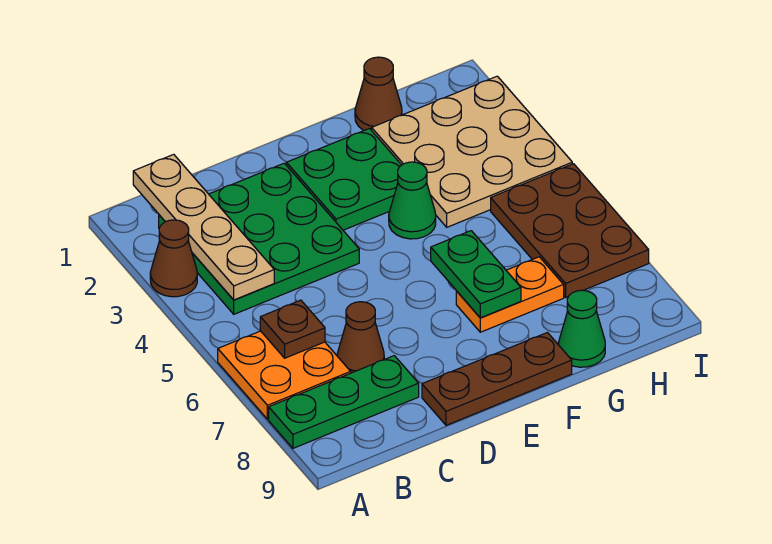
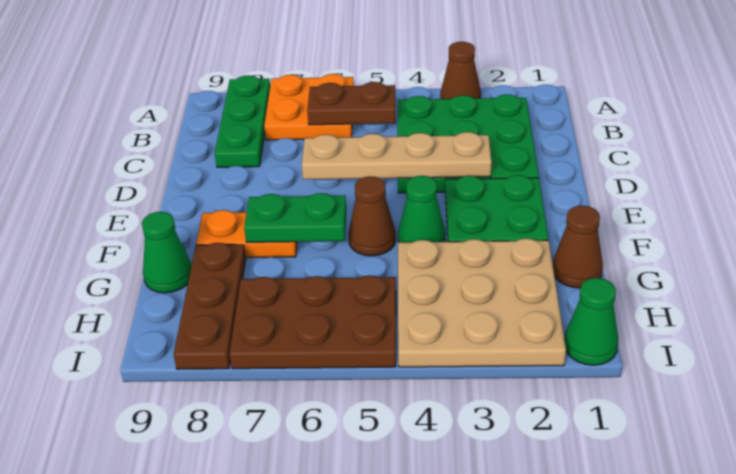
tan 1x4 plate [133,154,274,300] -> tan 1x4 plate moved to [302,132,492,180]
brown 1x1 plate [260,300,325,358] -> brown 1x2 plate [307,82,396,125]
brown 1x1 cone [337,302,384,373] -> brown 1x1 cone moved to [348,176,396,256]
brown 1x3 plate [422,333,572,425] -> brown 1x3 plate moved to [174,243,246,369]
orange 1x2 plate [456,257,564,332] -> orange 1x2 plate turned to [196,210,297,258]
none -> green 1x1 cone [564,278,618,365]

